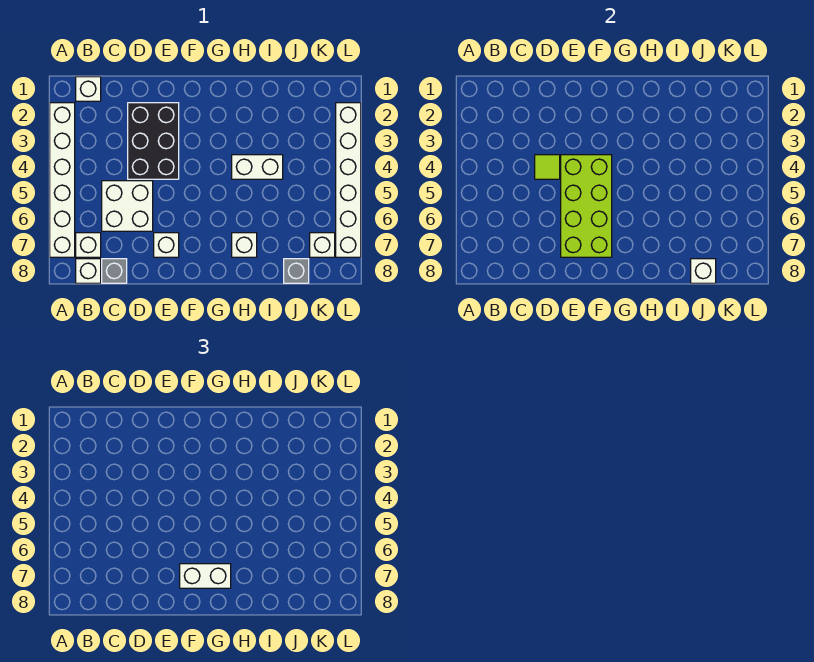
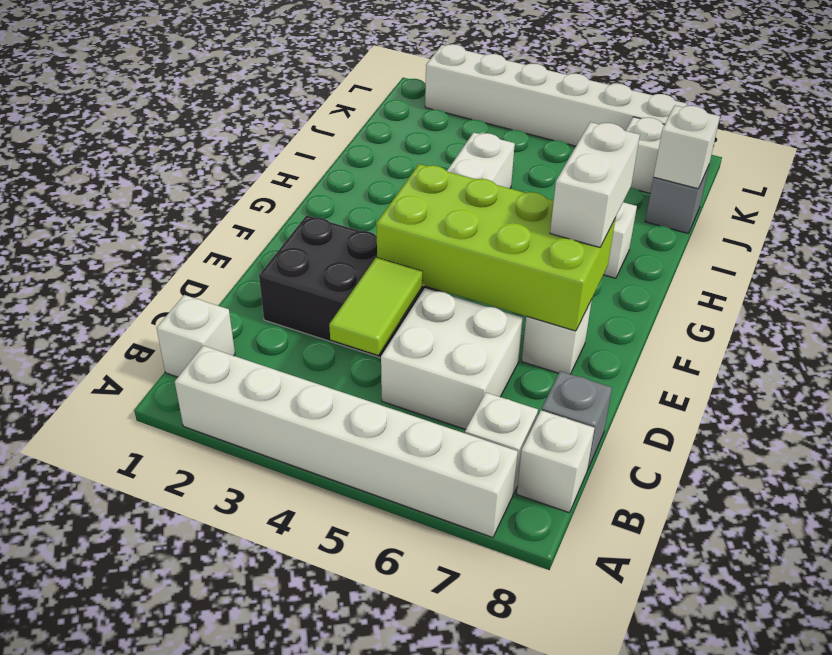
lime 1x1 tile [535,155,560,179] -> lime 1x2 tile [329,258,423,355]

